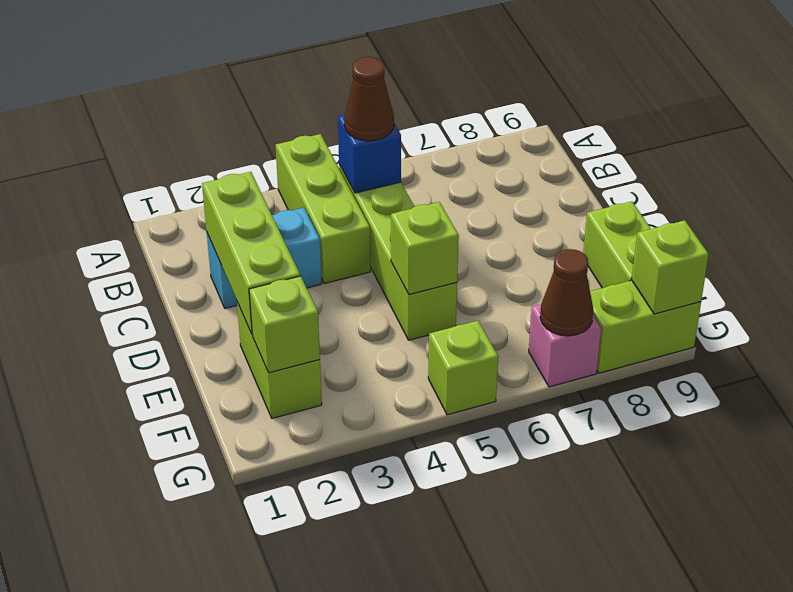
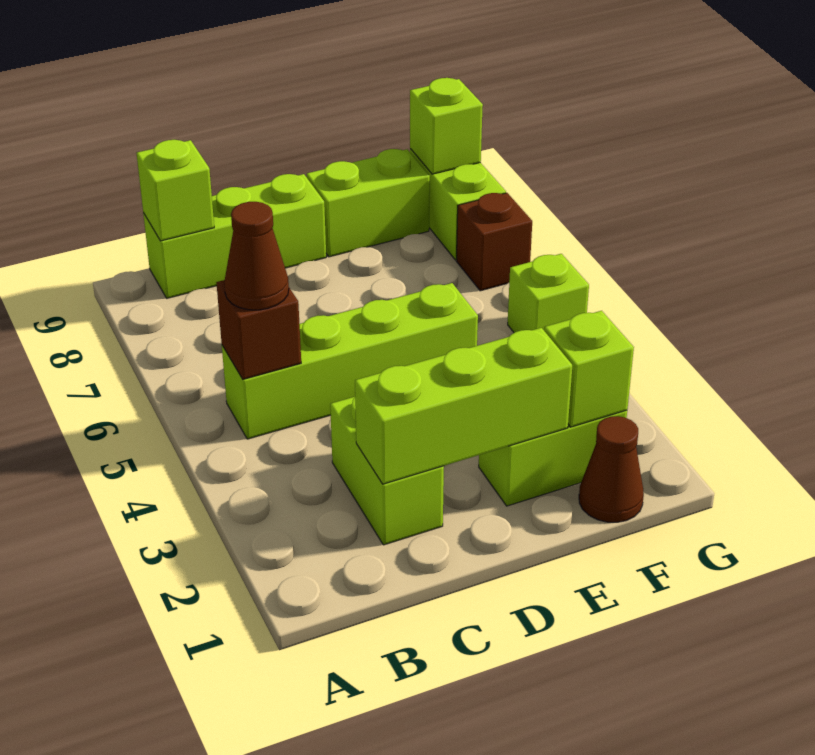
lime 1x3 brick [276,134,370,284] -> lime 1x3 brick moved to [143,174,326,298]
blue 1x1 brick [338,115,401,193] -> brown 1x1 brick [216,280,301,379]
cyan 1x2 brick [207,208,322,308] -> lime 1x2 brick [330,397,444,545]
lime 1x1 brick [391,202,459,294] -> lime 1x1 brick moved to [137,140,214,241]
pink 1x1 brick [529,304,601,387] -> brown 1x1 brick [456,193,532,291]
brown 1x1 cone [540,249,593,336] -> brown 1x1 cone moved to [579,416,644,522]

